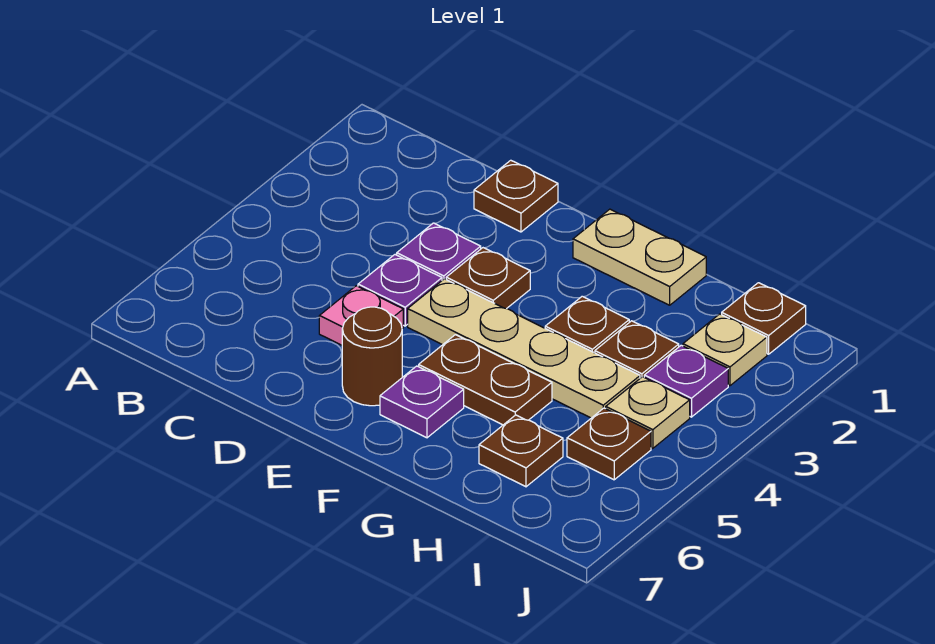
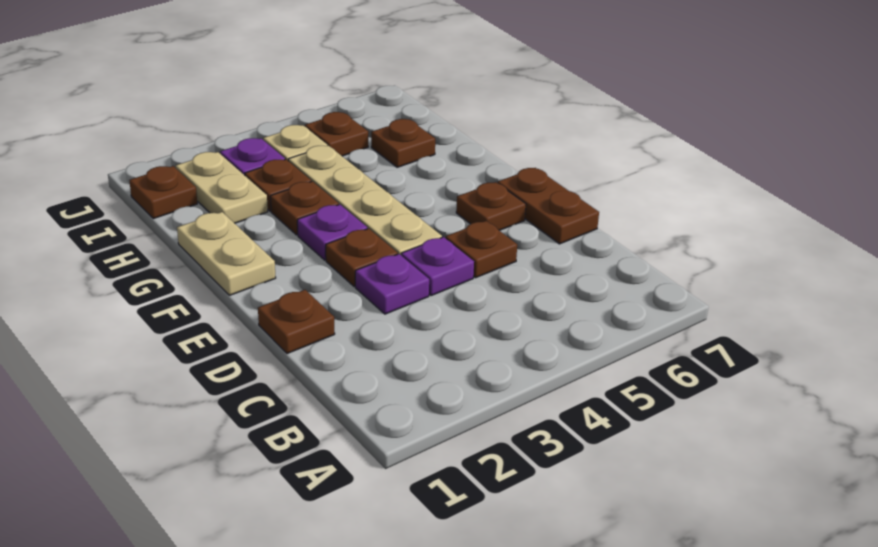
pink 1x1 plate [319,286,403,345] -> brown 1x1 plate [445,221,517,278]
brown 1x1 round brick [342,307,402,406] -> brown 1x1 plate [456,182,526,230]
brown 1x2 plate [418,335,552,425] -> brown 1x2 plate moved to [498,168,599,244]
purple 1x1 plate [380,366,464,438] -> purple 1x1 plate moved to [297,204,367,260]
tan 1x1 plate [683,314,767,386] -> tan 1x2 plate [176,152,268,223]

